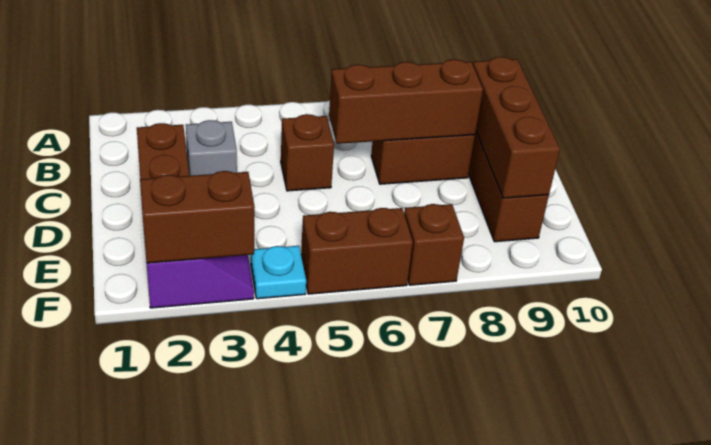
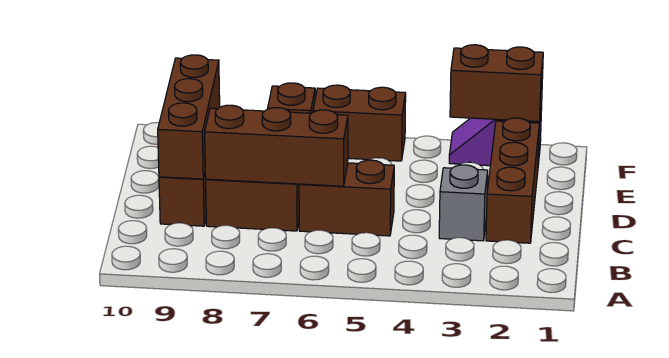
brown 1x1 brick [281,114,334,191] -> brown 1x2 brick [299,160,394,236]
cyan 1x1 plate [251,246,306,299] -> none

